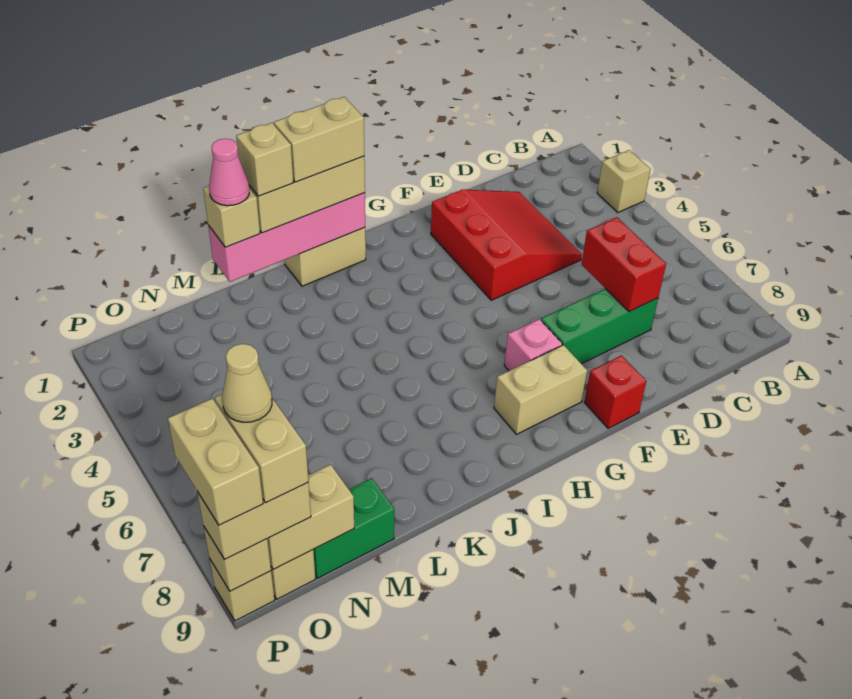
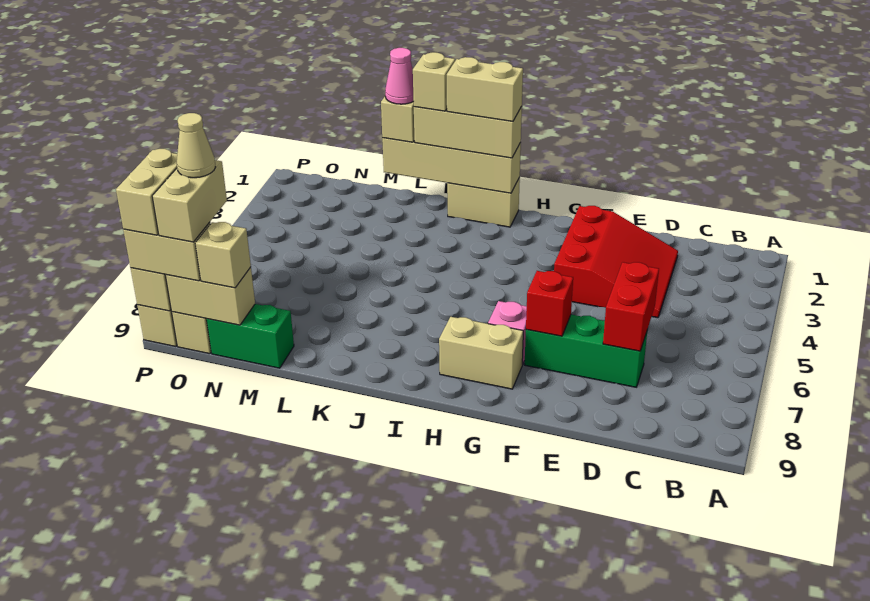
tan 1x1 brick [597,150,651,213] -> tan 1x1 brick moved to [195,222,251,288]
red 1x1 brick [584,356,646,428] -> red 1x1 brick moved to [526,271,573,336]
pink 1x4 brick [208,193,365,282] -> tan 1x4 brick [382,138,521,193]

